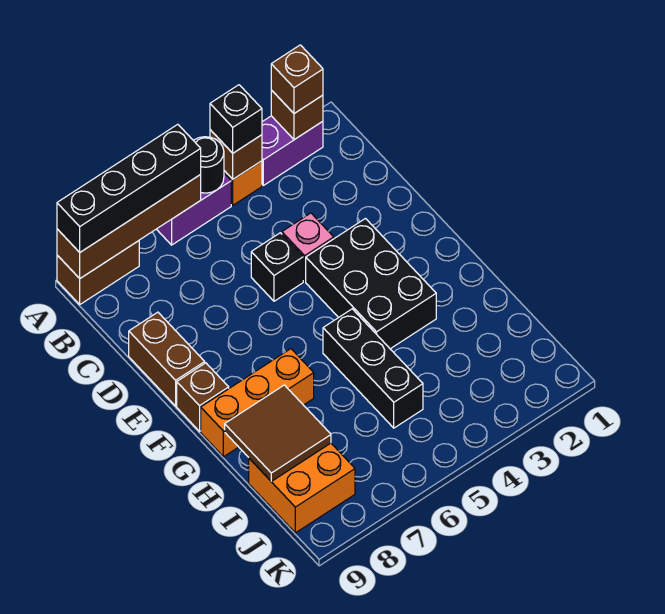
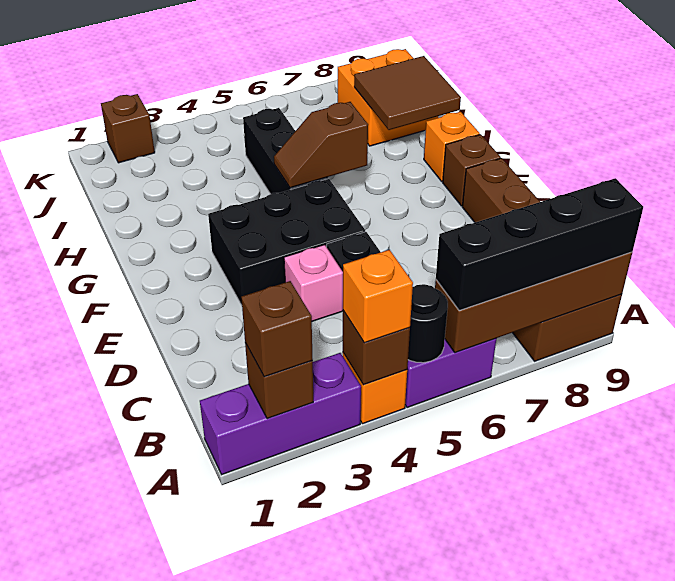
purple 1x2 brick [262,116,323,185] -> purple 1x3 brick [200,353,361,475]
black 1x1 brick [210,85,262,153] -> orange 1x1 brick [343,250,413,343]
black 2x3 brick [306,219,436,349] -> black 2x3 brick turned to [208,179,365,305]
none -> brown 1x2 slope [274,102,368,188]
orange 1x3 brick [201,349,314,457] -> orange 1x1 brick [424,112,480,182]
none -> brown 1x1 brick [101,94,155,163]

